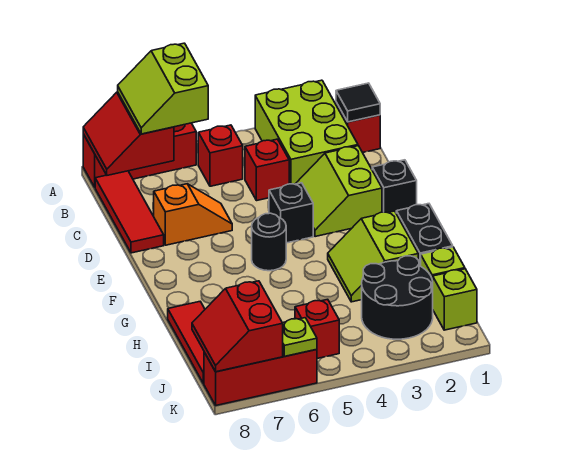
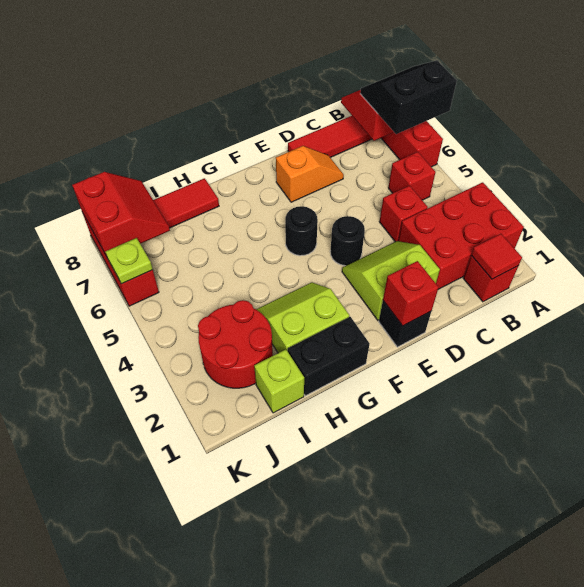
lime 2x3 brick [255,80,358,184] -> red 2x3 brick [398,182,524,289]
lime 2x2 slope [118,43,208,134] -> black 2x2 slope [360,61,457,134]
black 1x1 tile [336,83,380,122] -> red 1x1 tile [471,234,522,279]
orange 1x2 slope [154,184,232,245] -> orange 1x2 slope turned to [276,146,344,202]
black 1x1 brick [269,183,313,243] -> black 1x1 round brick [330,216,365,266]
black 2x2 round brick [362,256,433,339] -> red 2x2 round brick [198,300,273,388]
lime 1x1 brick [433,269,477,330] -> none
red 1x1 brick [295,299,339,358] -> red 1x1 brick moved to [383,261,439,326]
red 2x2 slope [192,281,283,372] -> red 2x2 slope turned to [72,172,170,256]

